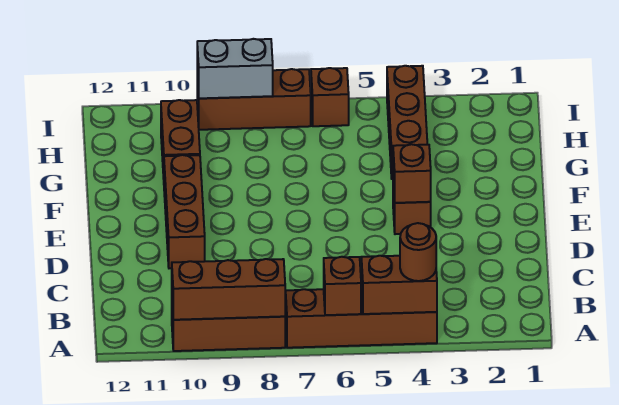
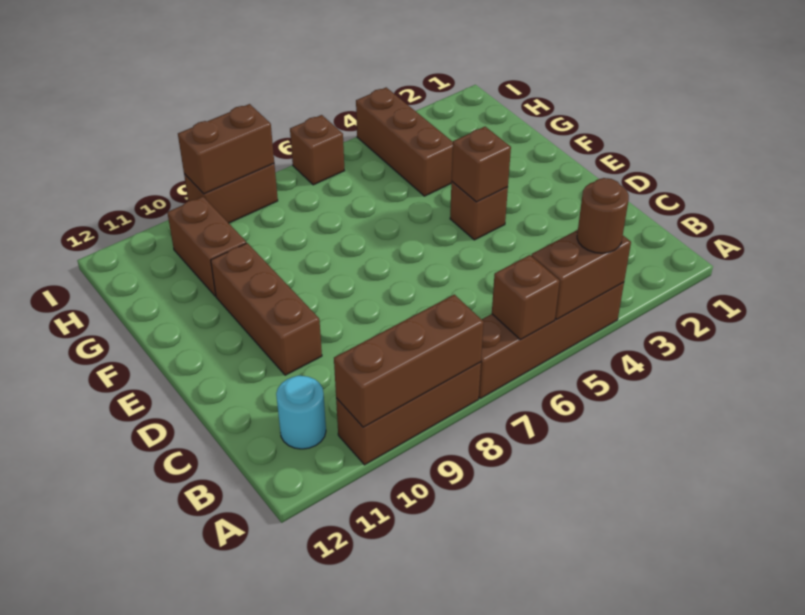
none -> cyan 1x1 round brick [276,376,326,449]
brown 1x3 brick [197,69,311,130] -> brown 1x2 brick [184,164,278,223]
grey 1x2 brick [197,39,273,98] -> brown 1x2 brick [178,104,274,194]

